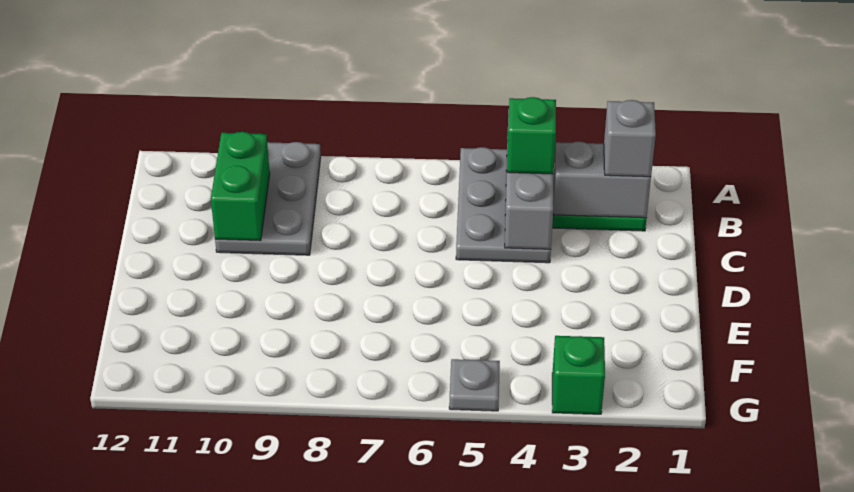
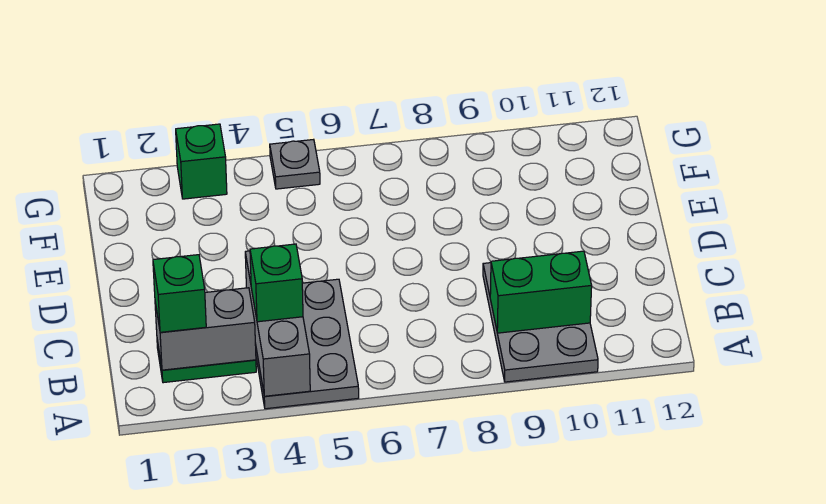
grey 1x1 brick [604,100,656,177] -> green 1x1 brick [153,255,206,332]
green 1x2 brick [211,132,270,241] -> green 1x2 brick turned to [490,251,592,333]

